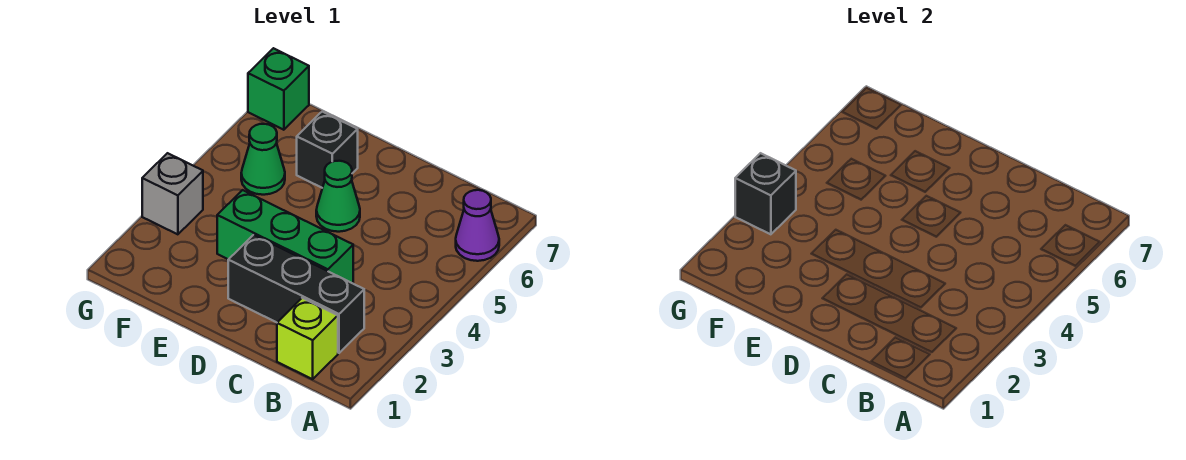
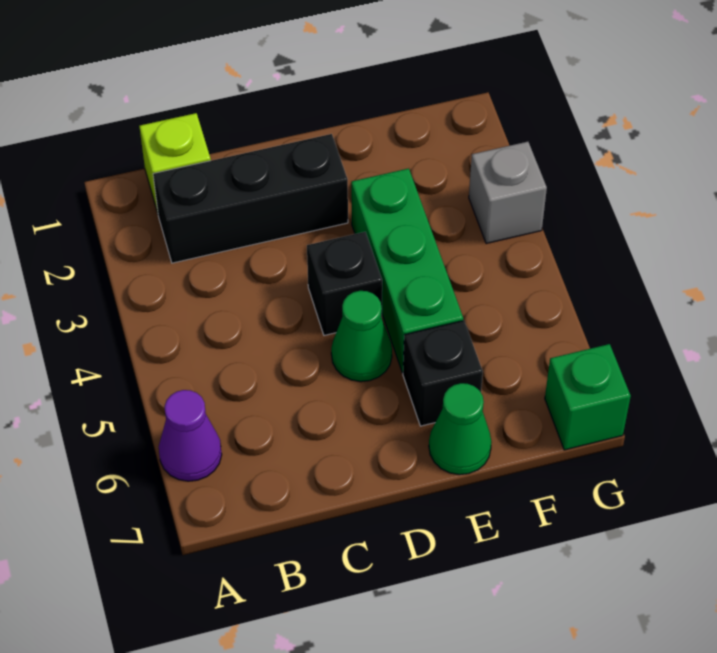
green 1x3 brick [217,190,353,283] -> green 1x3 brick turned to [351,168,463,373]
green 1x1 cone [241,124,285,195] -> green 1x1 cone moved to [429,383,491,475]
black 1x1 brick [735,153,796,234] -> black 1x1 brick moved to [307,232,382,335]

